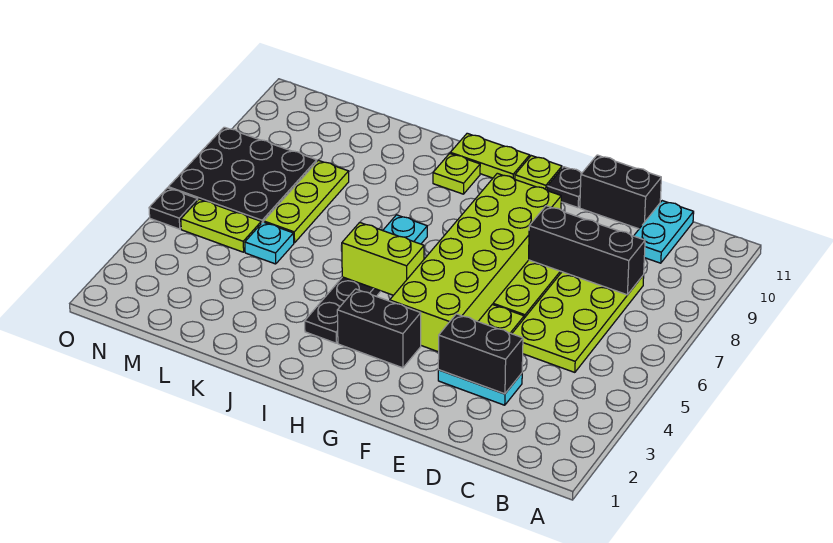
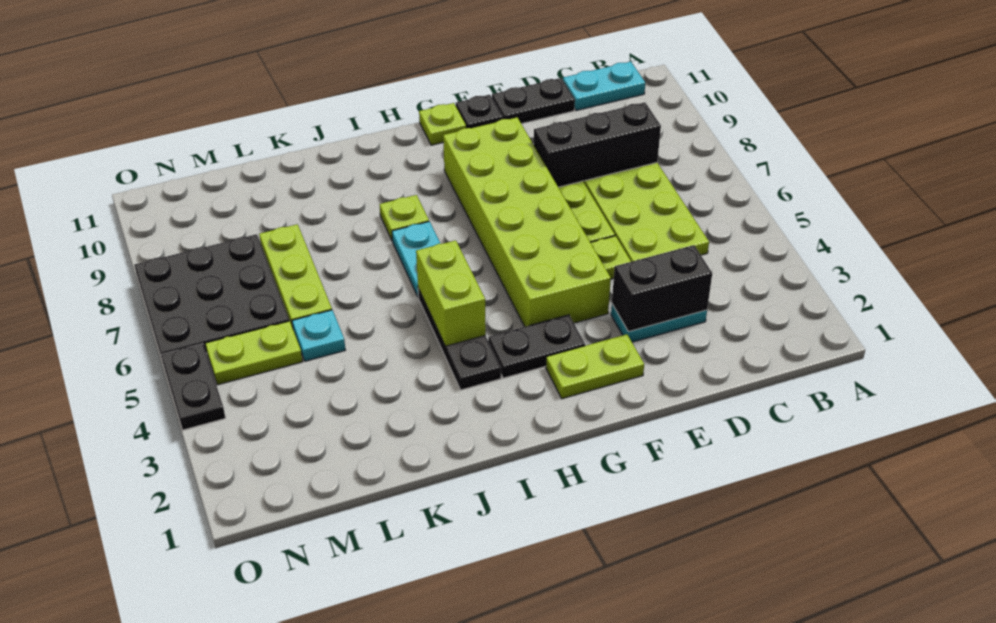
cyan 1x2 plate [634,201,694,263] -> cyan 1x2 plate turned to [563,62,645,111]
black 1x2 brick [580,155,661,229] -> black 1x2 plate [492,78,575,124]
black 1x2 brick [337,289,421,368] -> black 1x2 plate [488,315,585,378]
lime 1x2 brick [342,222,424,295] -> lime 1x2 brick turned to [416,240,486,346]
lime 1x2 plate [450,133,530,179] -> lime 1x2 plate moved to [546,334,644,399]
lime 1x1 plate [433,153,480,194] -> lime 1x1 plate moved to [379,195,429,240]
black 1x1 plate [149,188,198,229] -> black 1x2 plate [161,344,225,430]

